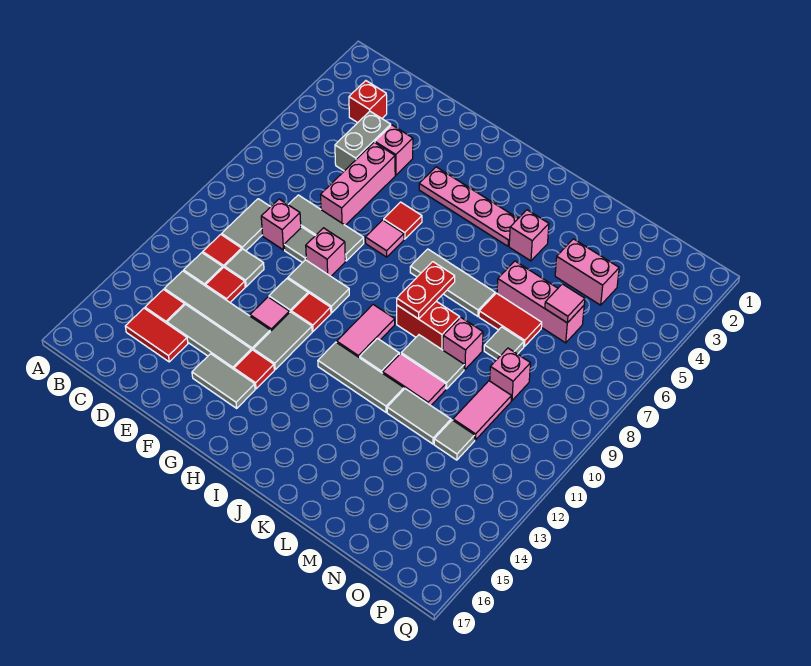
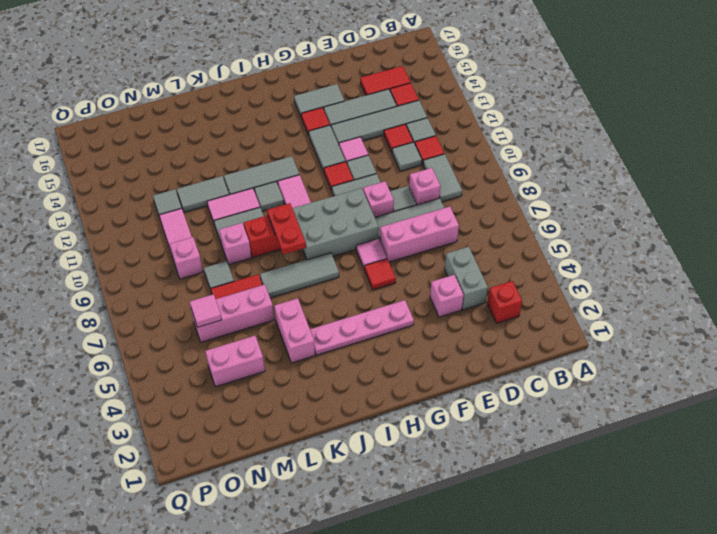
pink 1x3 brick [321,143,395,225] -> pink 1x3 brick turned to [380,207,459,262]
none -> grey 2x3 brick [292,188,379,260]
pink 1x1 brick [509,210,549,261] -> pink 1x2 brick [274,298,315,363]

